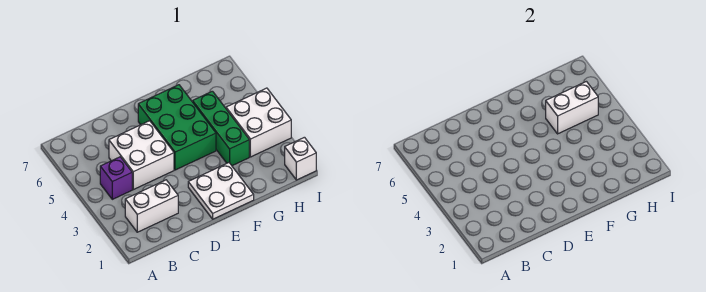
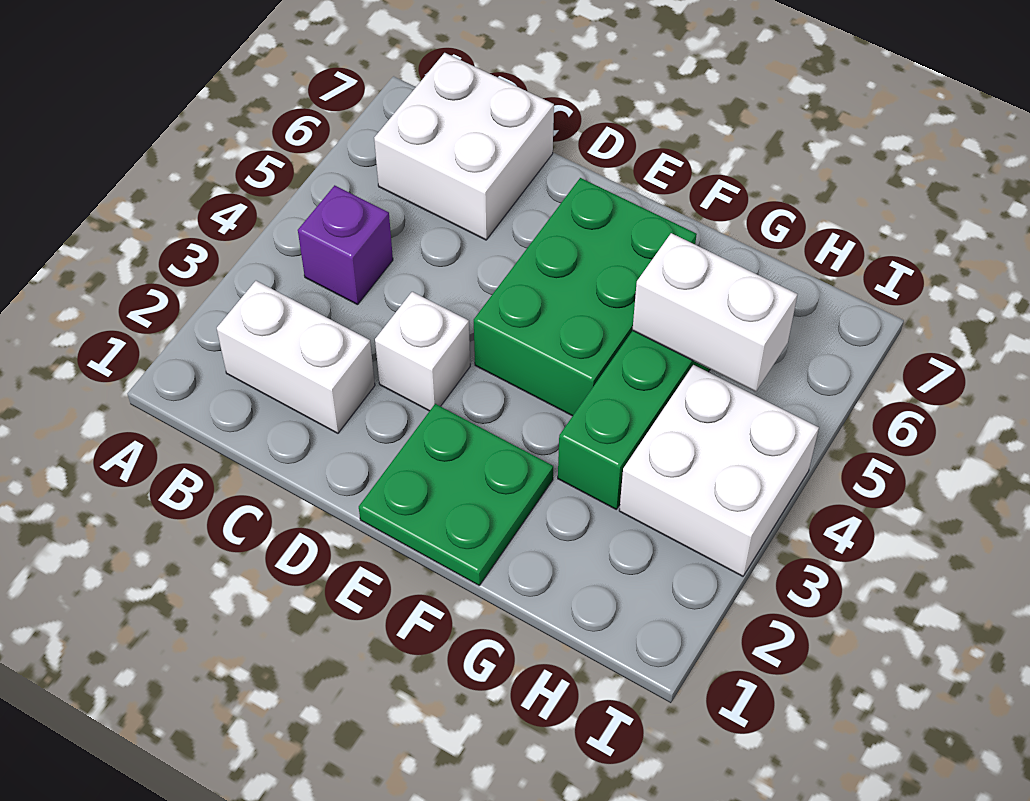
white 2x2 brick [109,121,174,190] -> white 2x2 brick moved to [374,53,554,240]
white 2x2 plate [188,163,254,219] -> green 2x2 plate [359,404,553,585]
white 1x1 brick [285,137,316,180] -> white 1x1 brick moved to [375,292,470,411]

